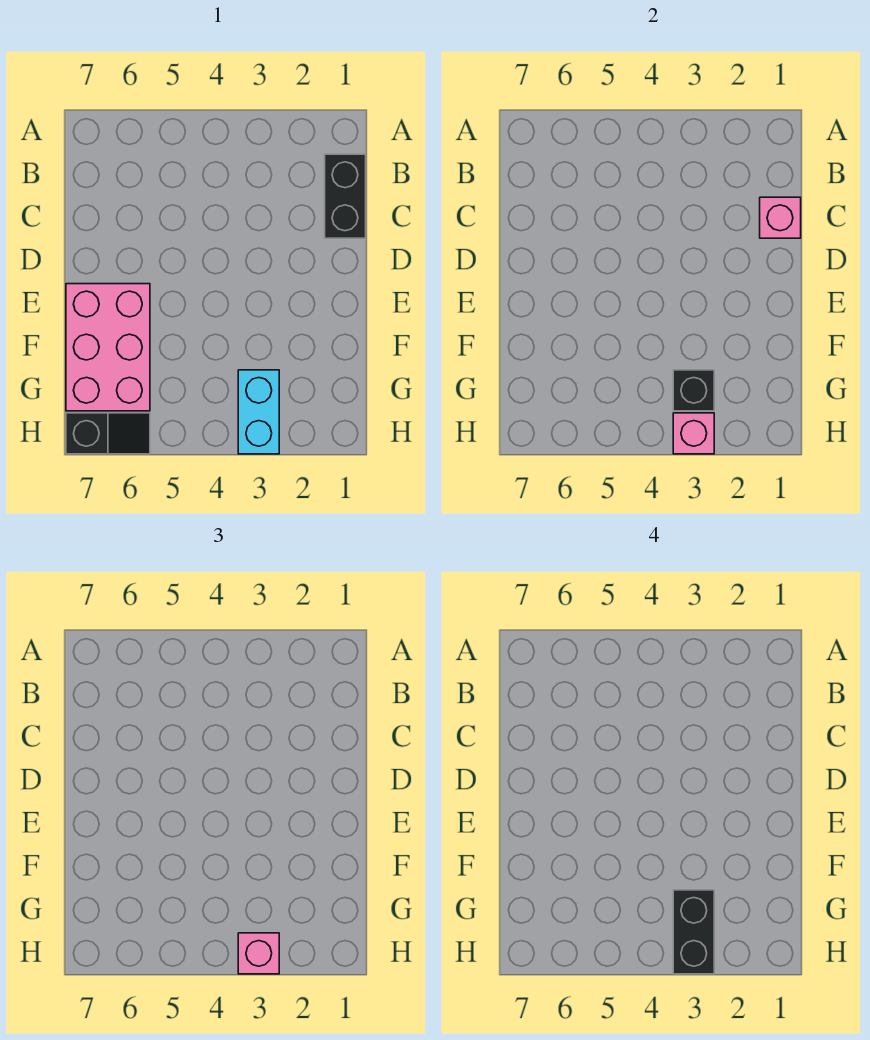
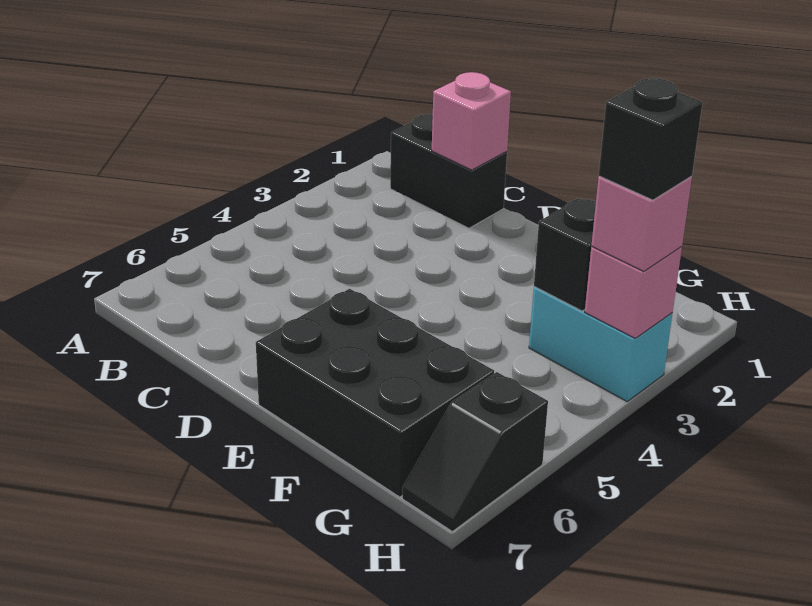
pink 2x3 brick [66,284,150,411] -> black 2x3 brick [256,289,494,497]
black 1x2 brick [673,890,714,974] -> black 1x1 brick [599,78,703,200]
black 1x2 slope [66,413,150,454] -> black 1x2 slope turned to [402,372,548,532]

